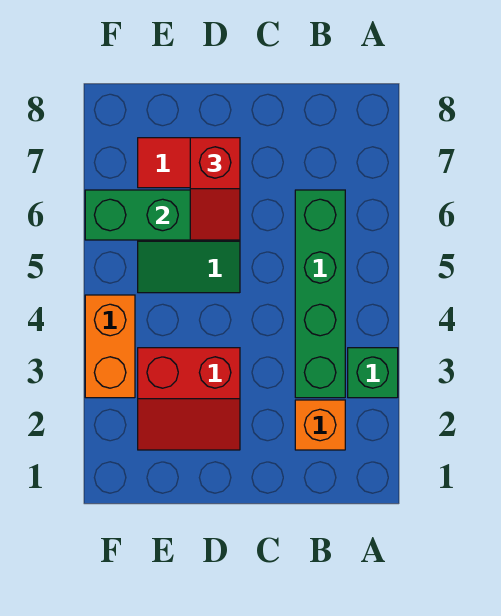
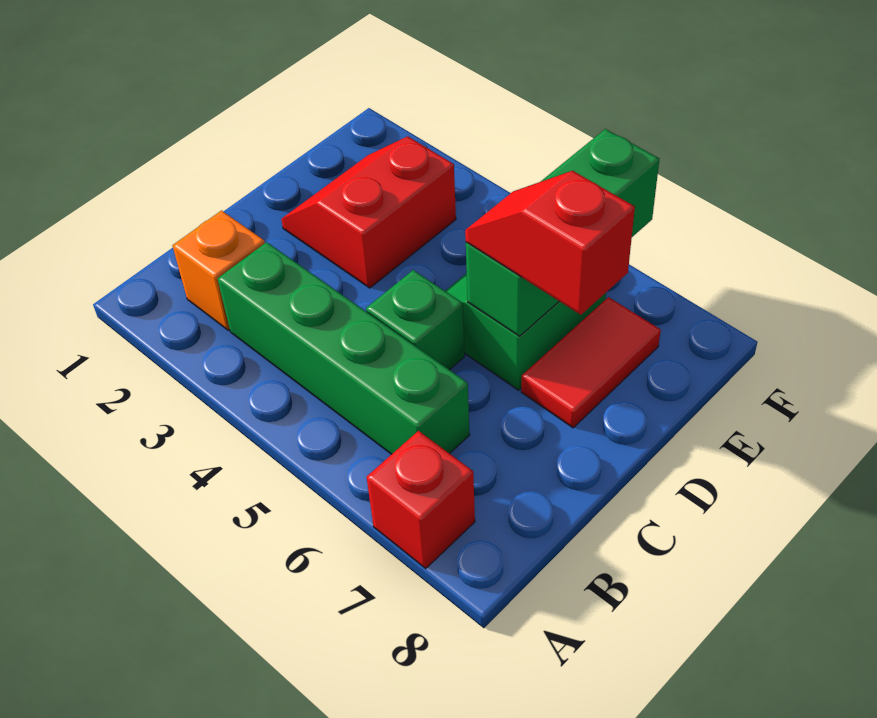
green 1x1 brick [348,348,398,398] -> green 1x1 brick moved to [366,270,465,370]
none -> red 1x1 brick [367,431,475,568]
orange 1x2 brick [85,295,135,398] -> none

